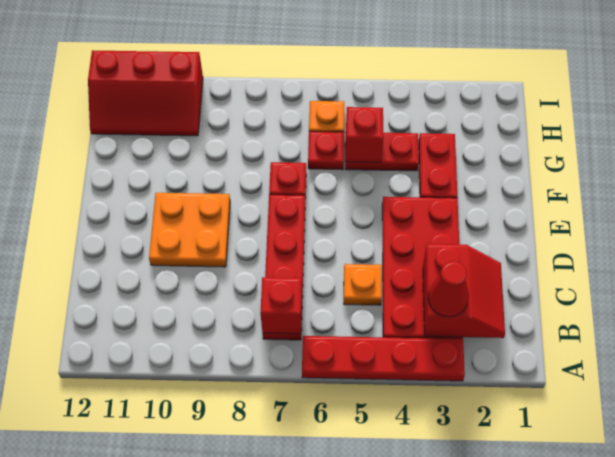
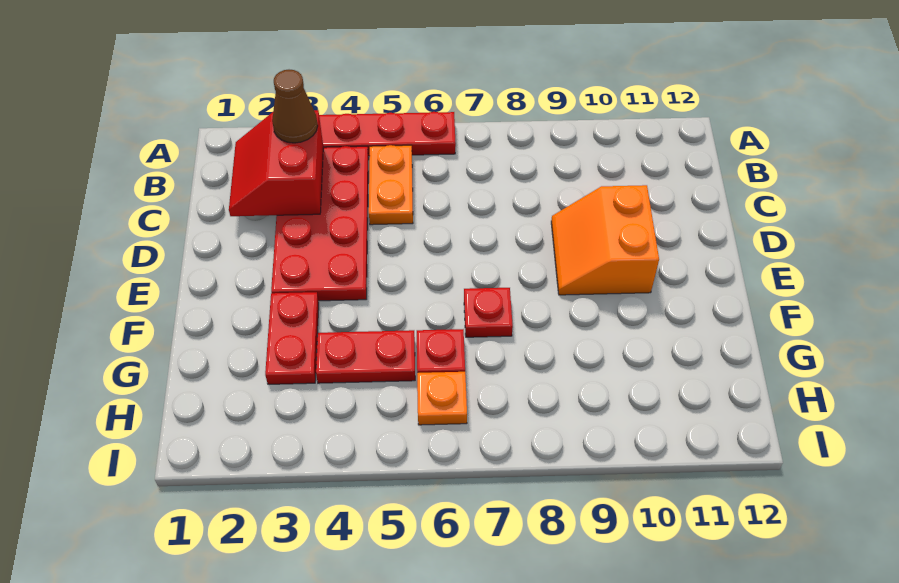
red 1x1 cone [428,261,469,317] -> brown 1x1 cone [272,70,318,143]
red 1x4 plate [263,195,305,340] -> none
red 1x1 brick [260,277,302,334] -> none
orange 1x1 plate [344,264,382,305] -> orange 1x2 plate [369,145,413,225]
orange 2x2 plate [149,193,230,267] -> orange 2x2 slope [551,185,659,295]
red 1x1 brick [345,107,383,162] -> none
red 2x3 slope [88,50,203,136] -> none

